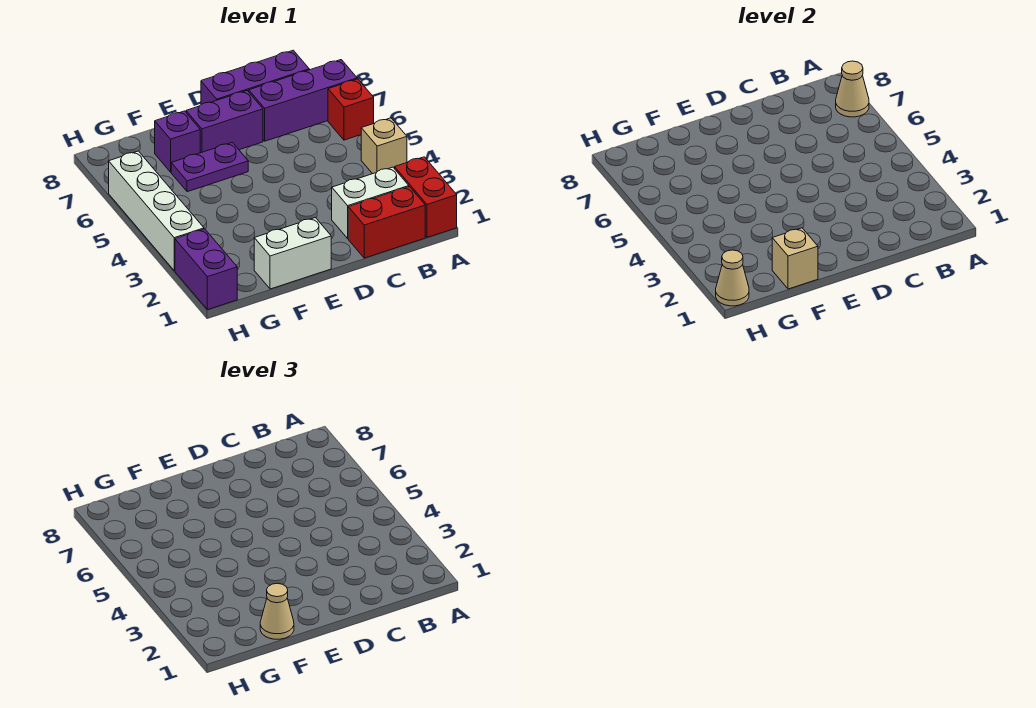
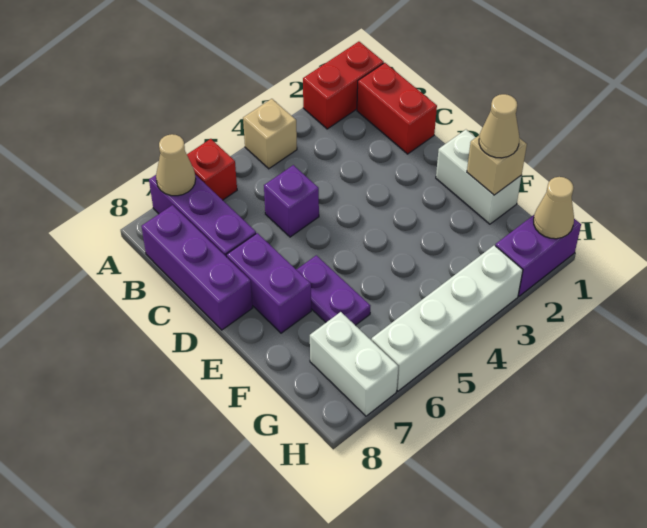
white 1x2 brick [332,167,409,238] -> white 1x2 brick moved to [310,312,398,416]
purple 1x1 brick [155,111,200,172] -> purple 1x1 brick moved to [264,165,319,237]

